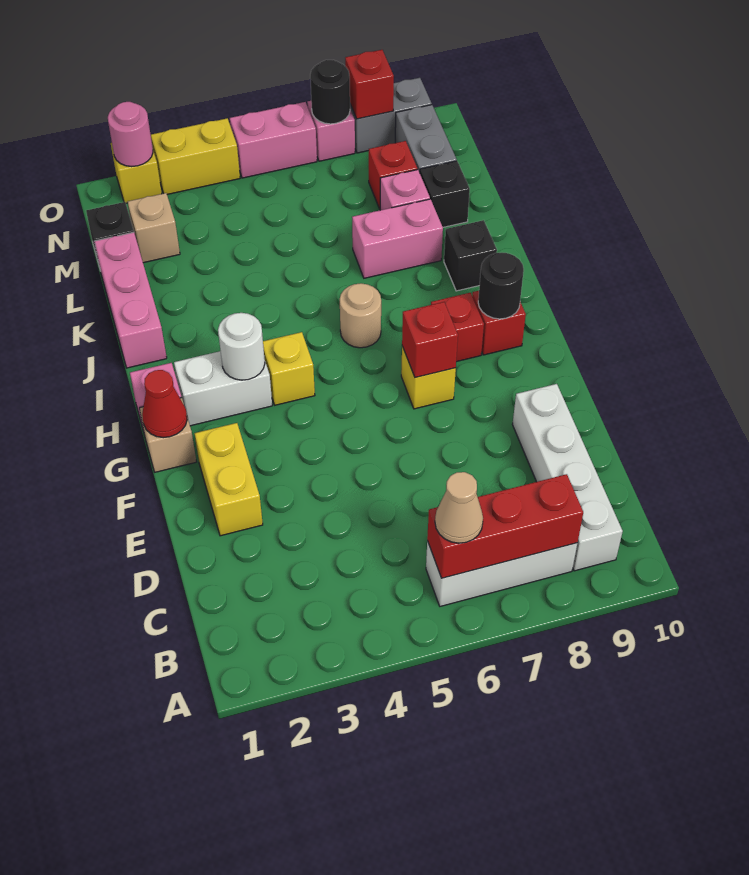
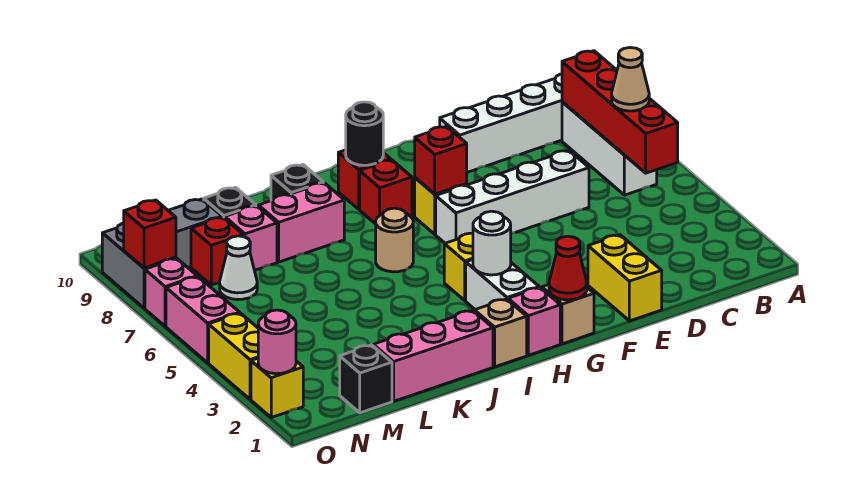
red 1x3 brick [427,474,583,578] -> red 1x4 brick [562,51,678,173]
none -> white 1x4 brick [436,150,589,243]
yellow 1x2 brick [194,423,263,536] -> yellow 1x2 brick turned to [588,235,662,321]
pink 1x2 brick [352,199,443,278] -> pink 1x2 brick turned to [258,183,344,262]
tan 1x1 brick [128,193,180,263] -> tan 1x1 brick moved to [474,299,527,367]
none -> white 1x1 cone [220,236,257,300]
black 1x1 round brick [310,60,350,124] -> none

